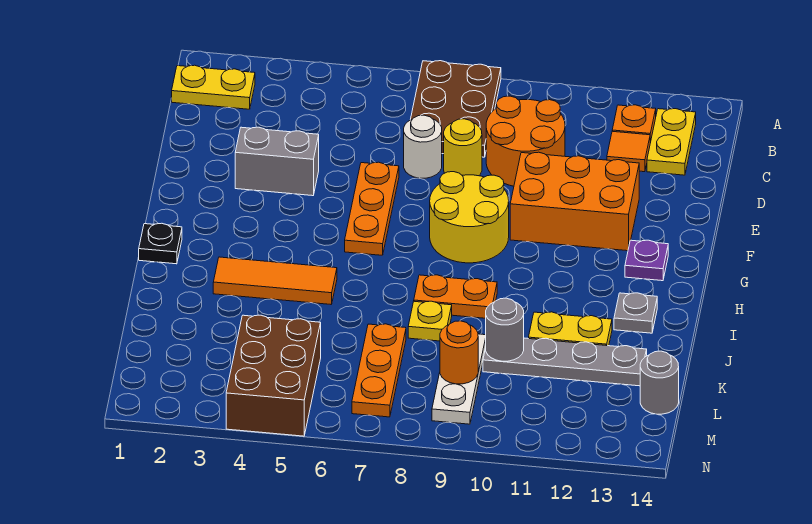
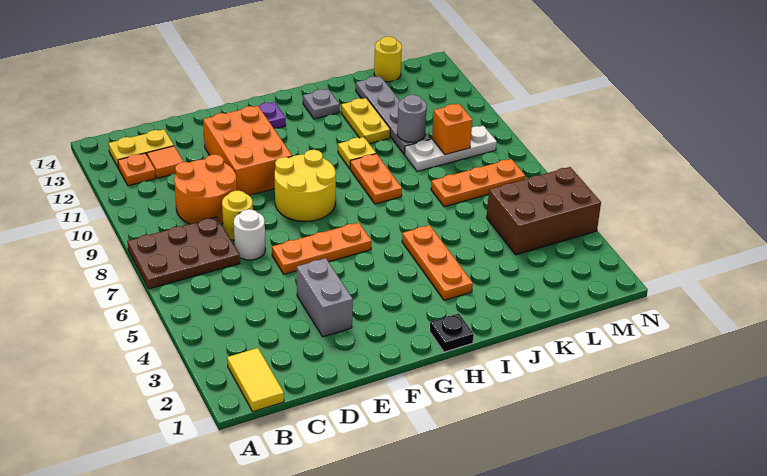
yellow 1x2 plate [172,65,255,109] -> yellow 1x2 tile [227,348,284,412]
orange 1x3 tile [213,257,337,304] -> orange 1x3 plate [402,225,473,300]
yellow 1x1 plate [408,301,452,341] -> yellow 1x1 plate moved to [338,137,376,169]
orange 1x1 round brick [440,321,478,384] -> orange 1x1 brick [432,104,472,155]
grey 1x1 round brick [640,351,679,414] -> yellow 1x1 round brick [374,36,402,82]

